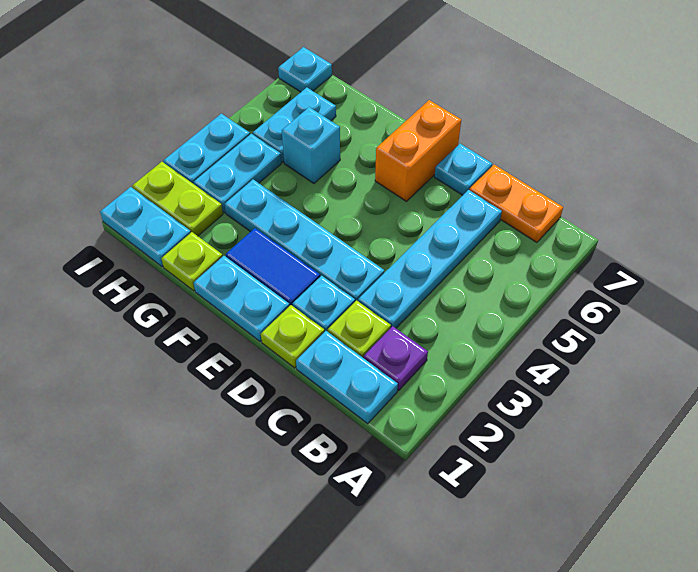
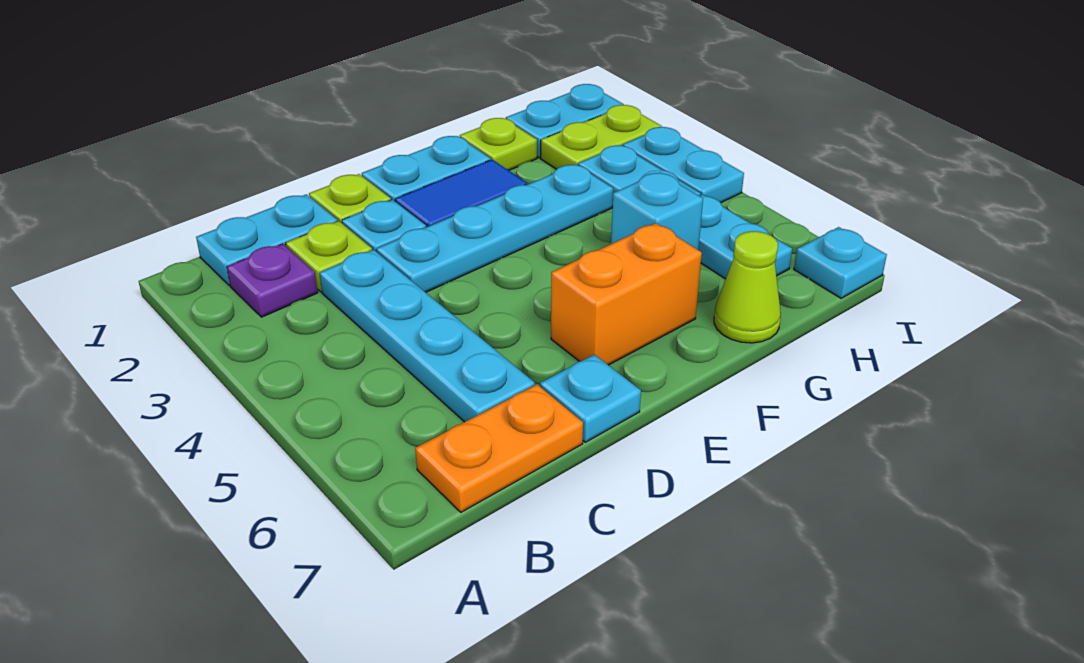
orange 1x2 brick [375,100,461,201] -> orange 1x2 brick turned to [551,223,702,365]
none -> lime 1x1 cone [714,231,781,343]

